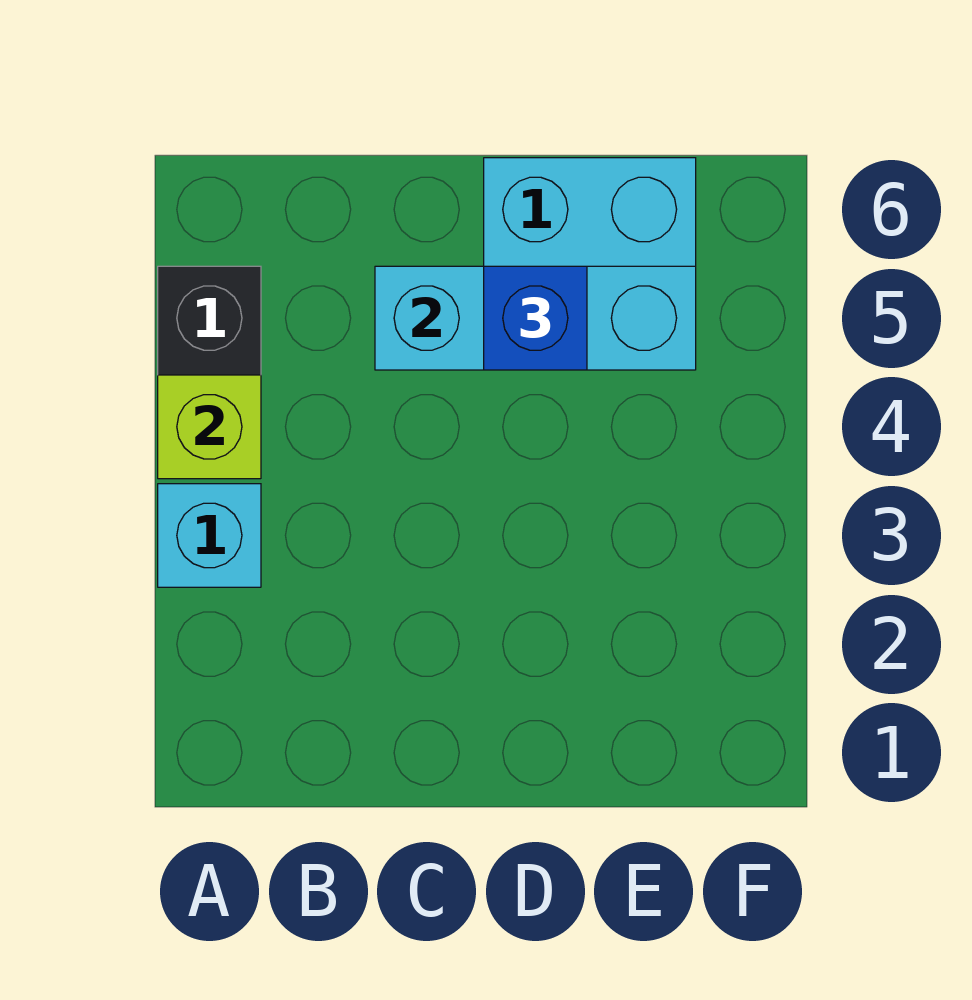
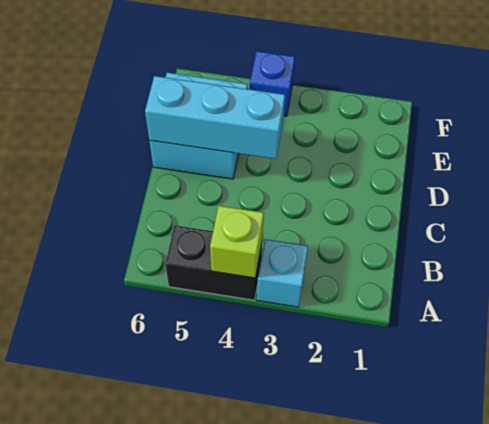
cyan 1x3 brick [375,266,696,370] -> cyan 1x3 brick turned to [145,76,285,159]
blue 1x1 brick [484,266,587,370] -> blue 1x1 brick moved to [250,51,295,116]

